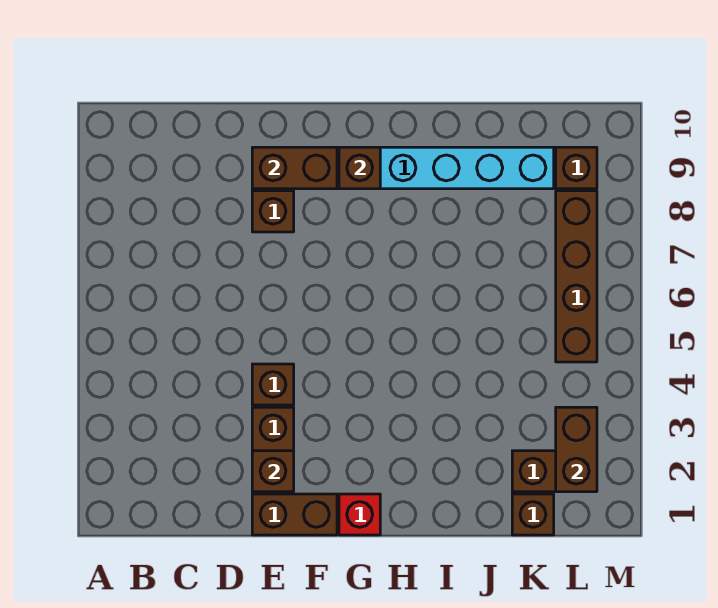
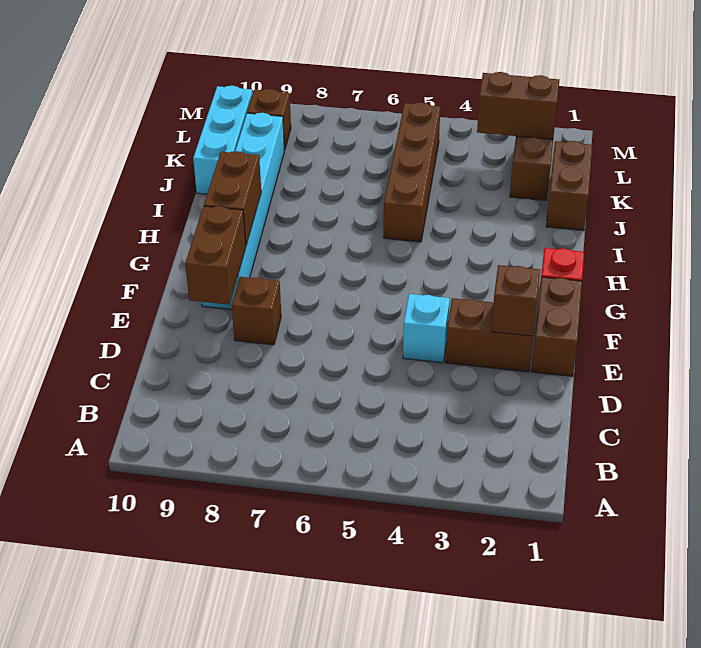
brown 1x1 brick [252,364,294,405] -> cyan 1x1 brick [403,294,450,363]
brown 1x1 brick [339,147,380,189] -> brown 1x2 brick [204,151,261,245]
none -> cyan 1x3 brick [193,86,253,194]
brown 1x1 brick [512,494,554,535] -> brown 1x2 brick [546,141,592,231]
brown 1x4 brick [556,191,597,362] -> brown 1x4 brick turned to [384,102,440,242]

